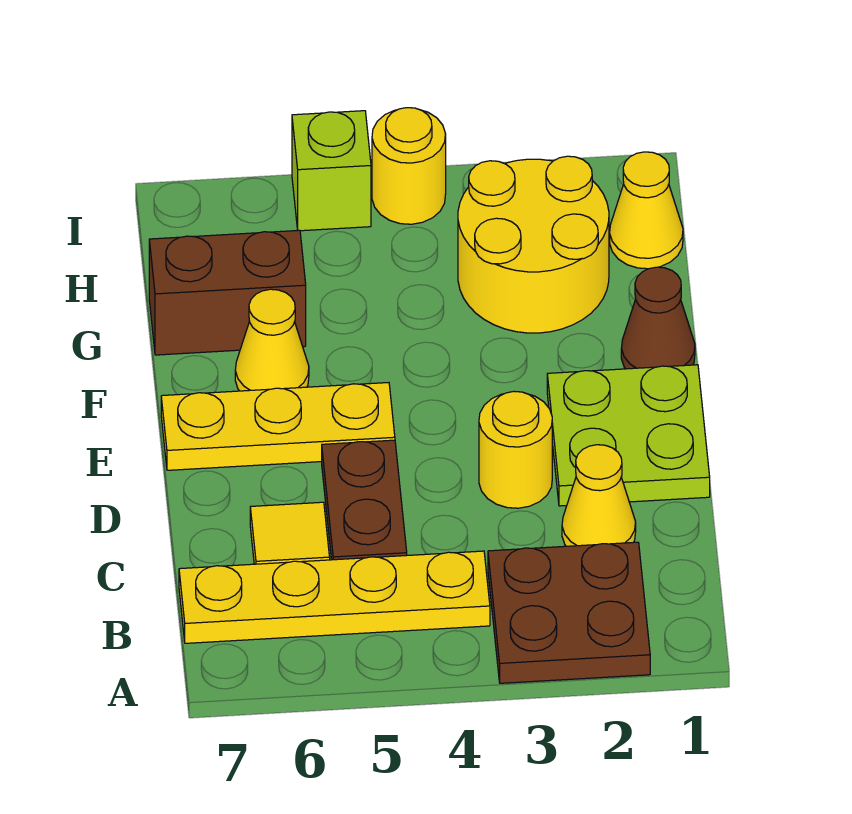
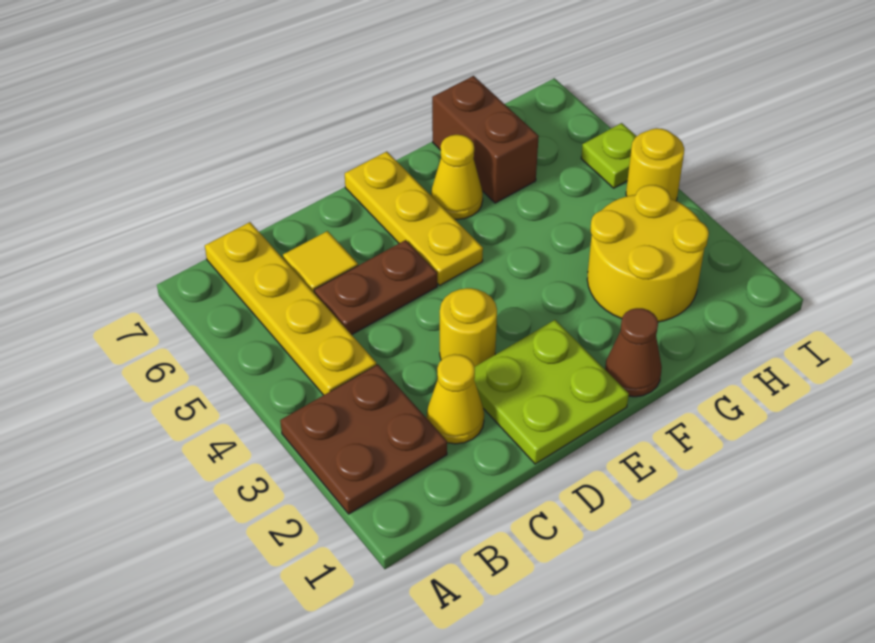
yellow 1x1 cone [610,152,683,269] -> none
lime 1x1 brick [292,111,371,231] -> lime 1x1 plate [581,123,637,188]

